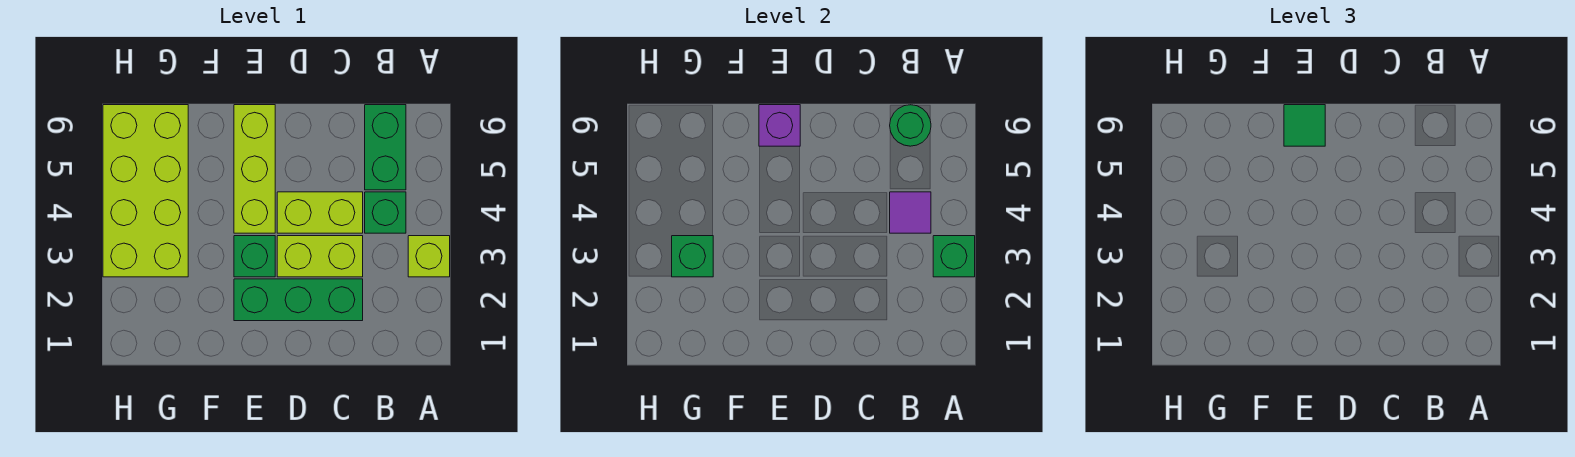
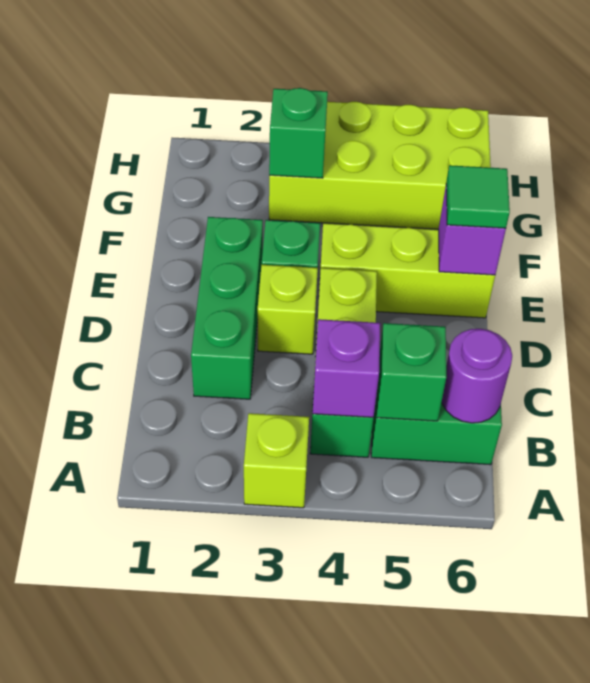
green 1x1 brick [933,236,975,277] -> green 1x1 brick moved to [377,323,446,421]
purple 1x1 tile [890,192,931,233] -> purple 1x1 brick [313,319,380,417]
green 1x1 round brick [890,105,931,146] -> purple 1x1 round brick [442,329,512,423]
lime 1x2 brick [277,236,363,277] -> lime 1x1 brick [258,265,318,354]

